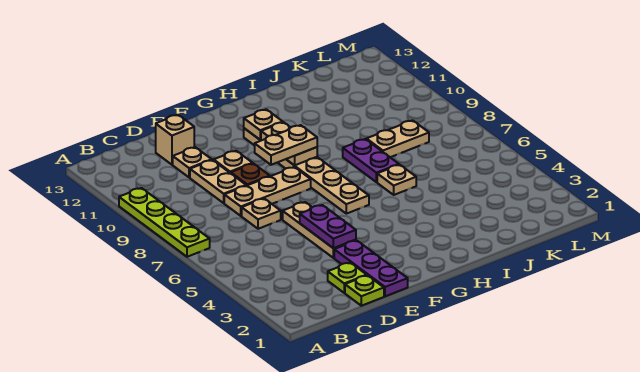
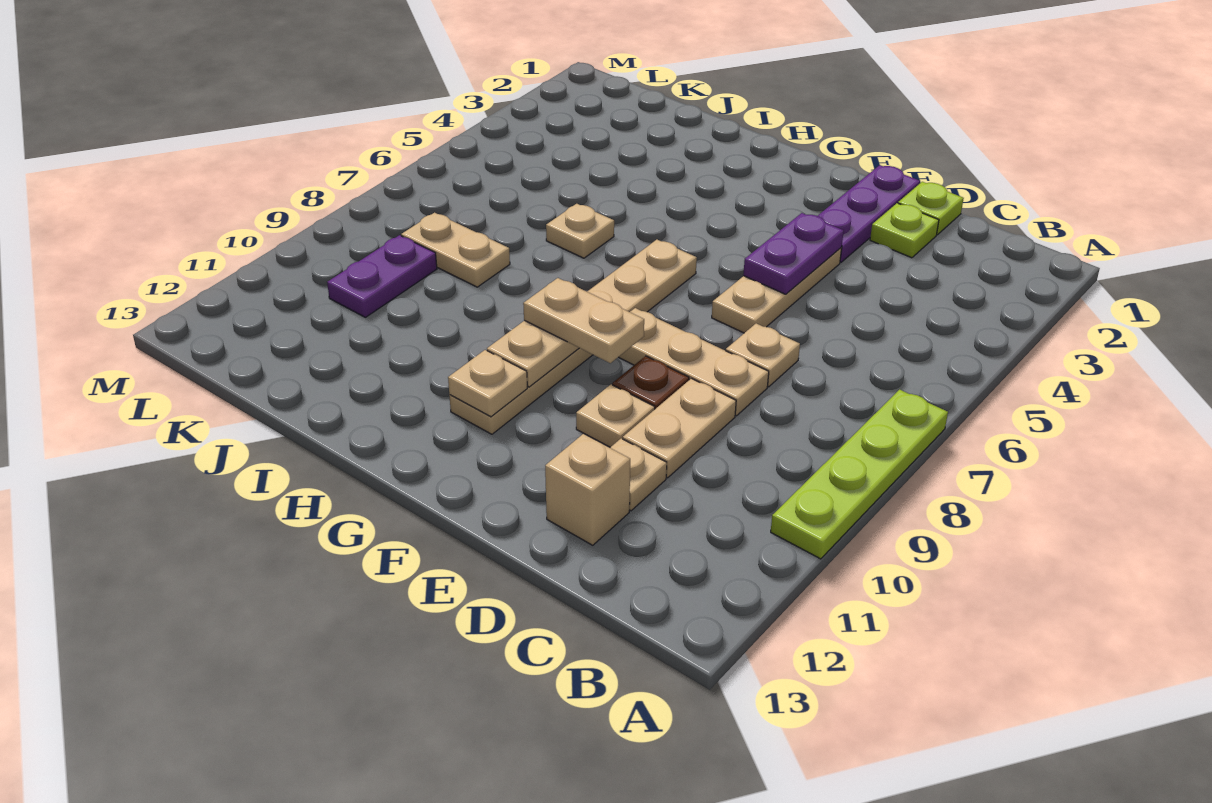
purple 1x2 plate [343,139,399,182] -> purple 1x2 plate moved to [327,235,437,317]

